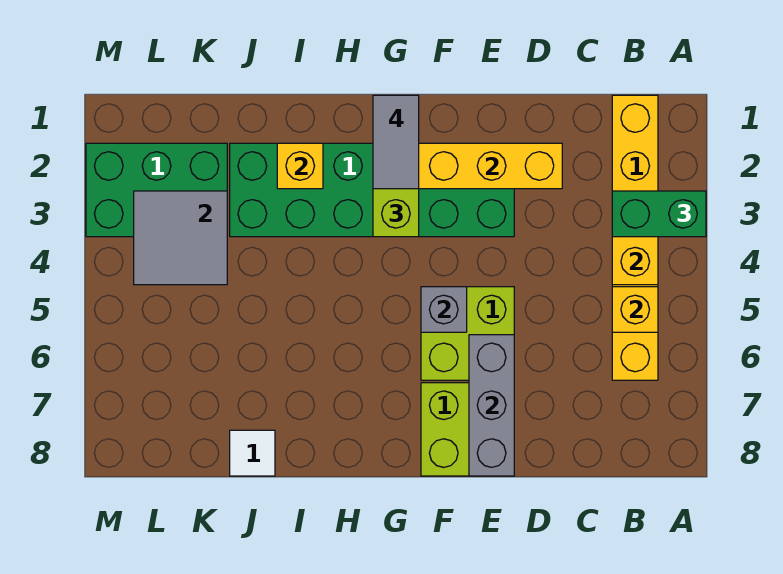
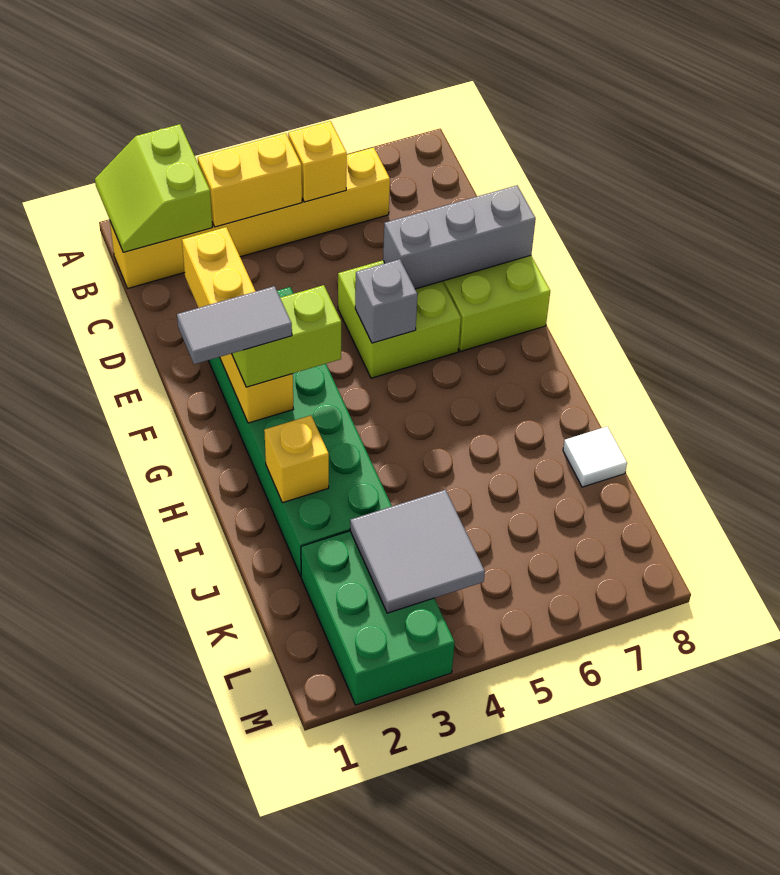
none -> lime 2x2 slope [95,124,212,252]
green 1x2 brick [612,191,706,237] -> none

